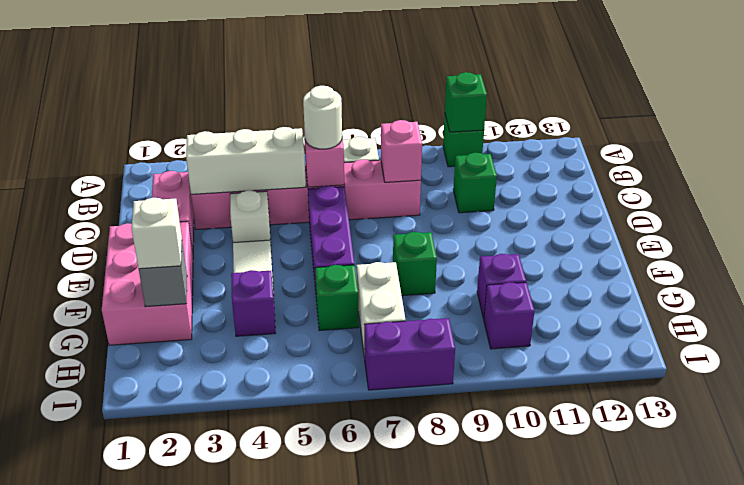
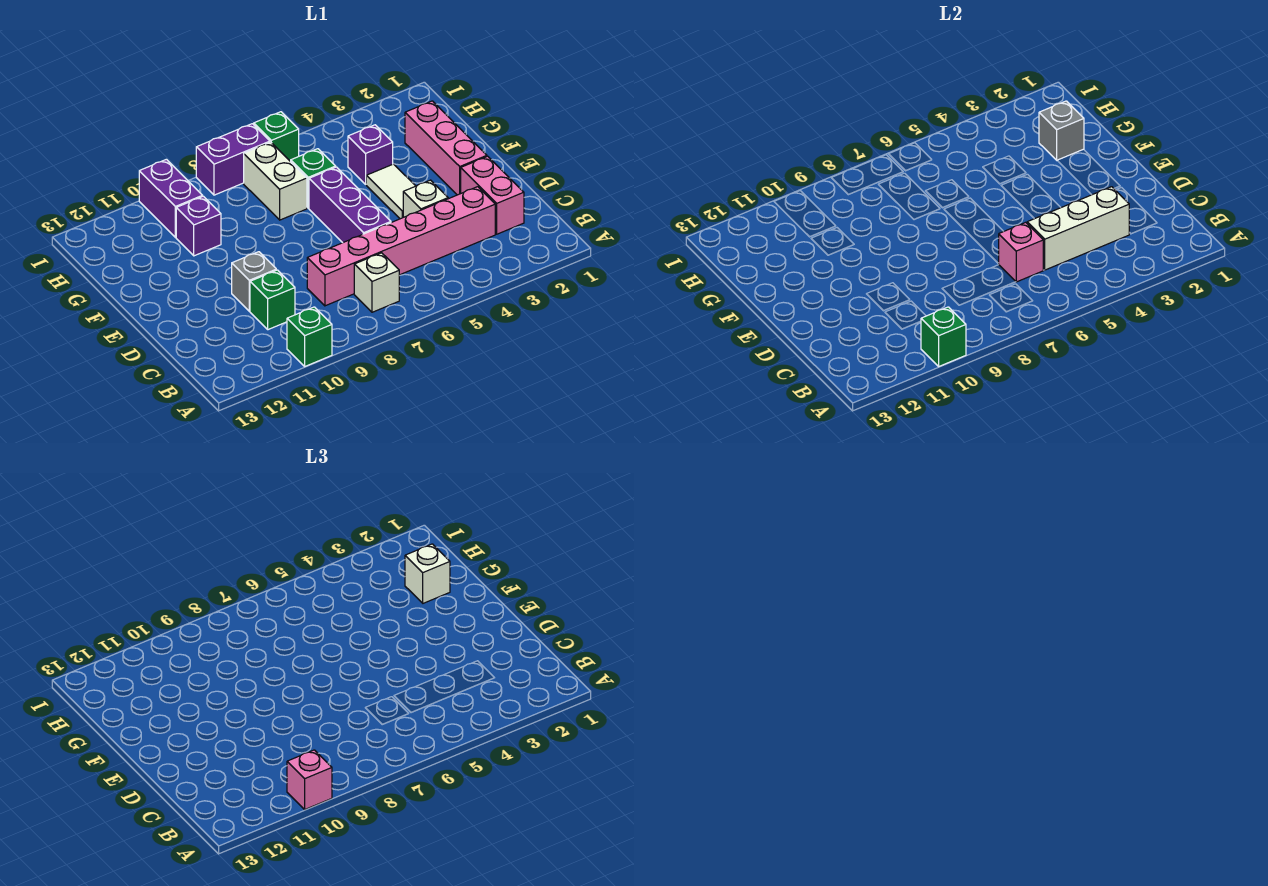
white 1x1 round brick [303,86,342,149] -> none
pink 1x1 brick [381,120,422,182] -> pink 1x1 brick moved to [287,750,332,809]
none -> grey 1x1 brick [232,252,276,311]
pink 2x3 brick [102,221,193,345] -> pink 1x3 brick [405,101,487,195]
green 1x1 brick [393,232,437,296] -> green 1x1 brick moved to [254,112,299,162]
purple 1x1 brick [484,282,534,349] -> purple 1x2 brick [139,159,203,237]

